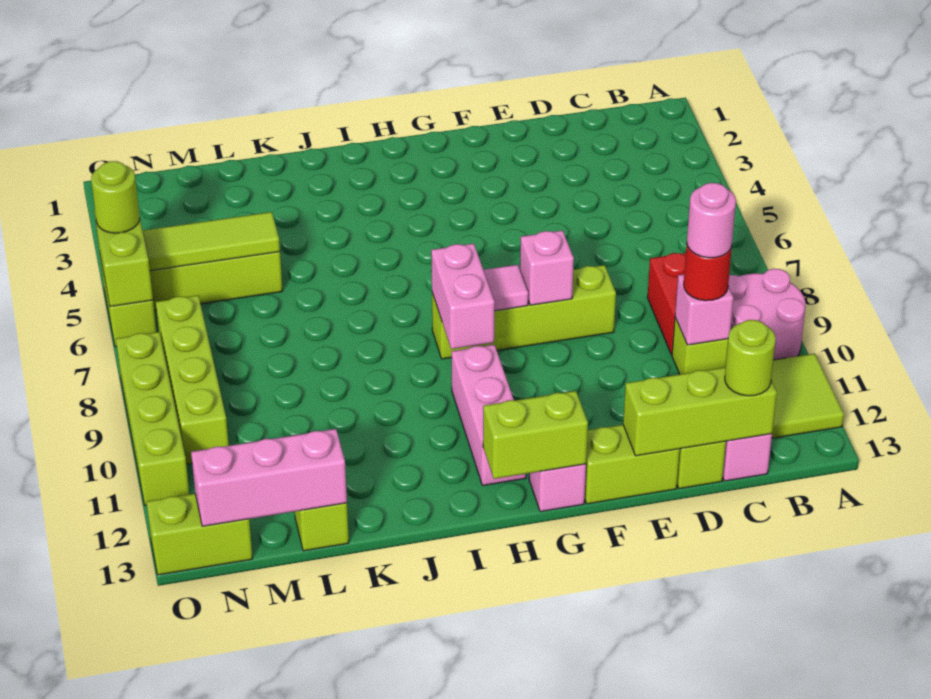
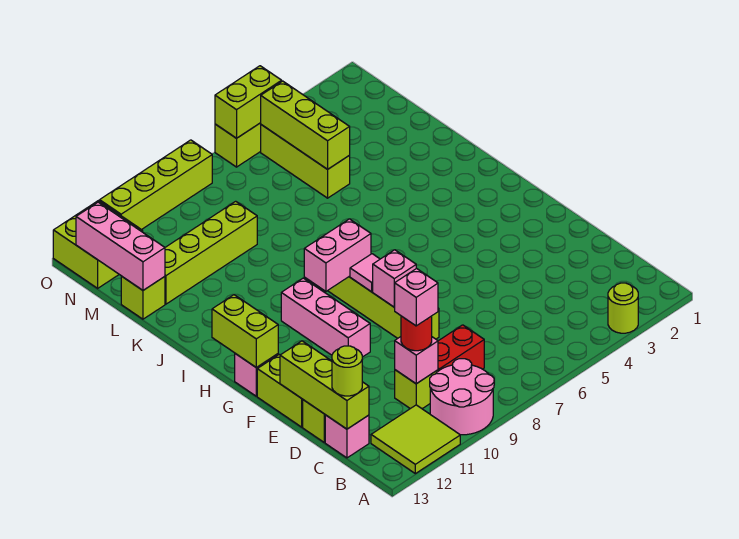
pink 1x1 round brick [687,183,736,258] -> pink 1x1 brick [394,268,438,326]
pink 1x3 brick [452,345,526,485] -> pink 1x3 brick turned to [281,278,370,357]
lime 1x3 tile [143,212,280,271] -> lime 1x3 brick [261,81,350,169]
lime 1x4 brick [156,295,229,464] -> lime 1x4 brick moved to [165,201,257,304]
lime 1x2 brick [146,494,253,575] -> lime 2x2 brick [53,201,143,288]
lime 1x1 round brick [91,161,140,233] -> lime 1x1 round brick moved to [608,283,638,333]

